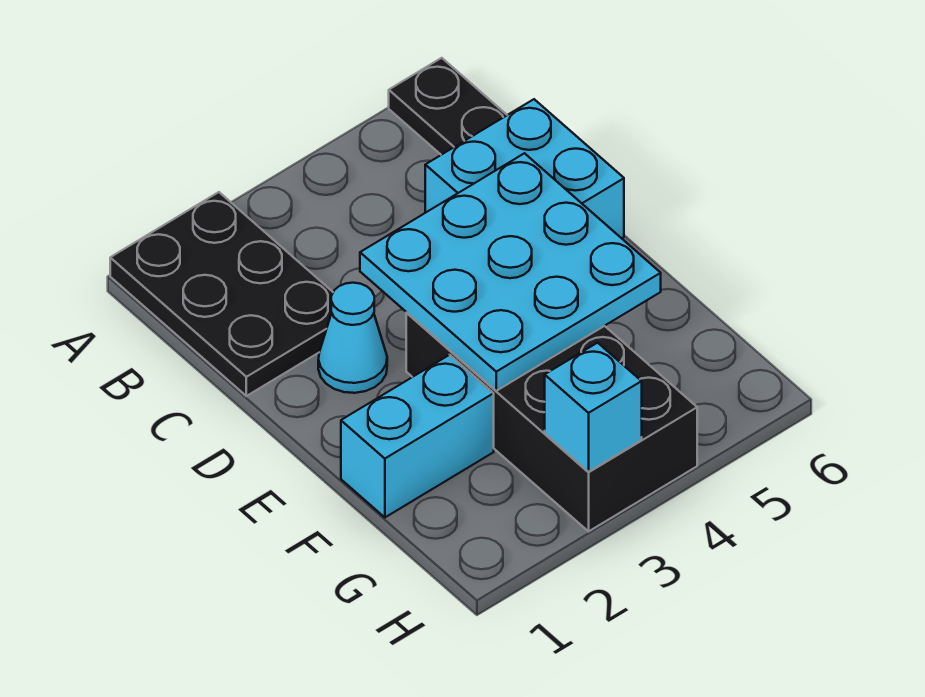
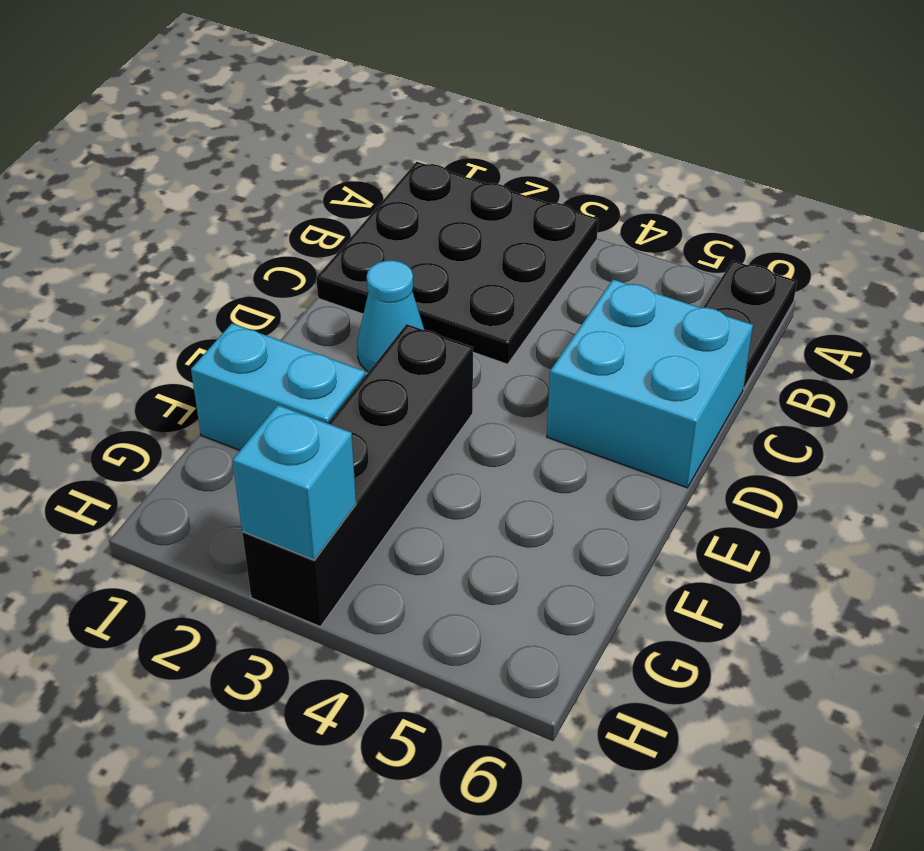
black 2x3 plate [110,192,333,396] -> black 3x3 plate [316,162,598,364]
cyan 3x3 plate [360,153,661,391] -> none
black 2x4 brick [406,312,697,531] -> black 1x4 brick [242,324,473,626]

